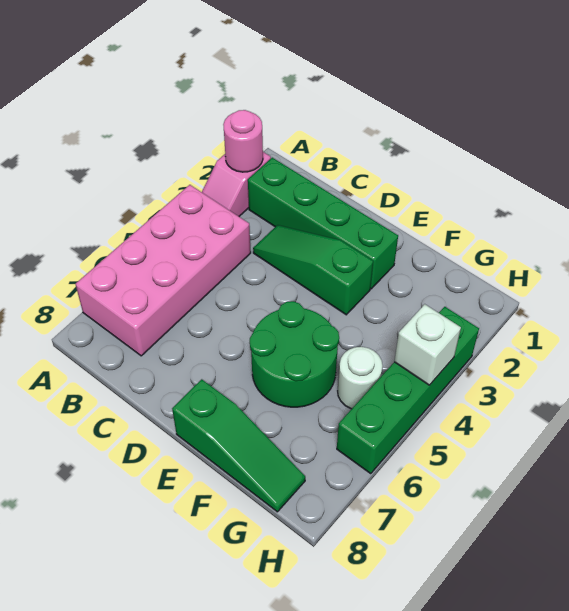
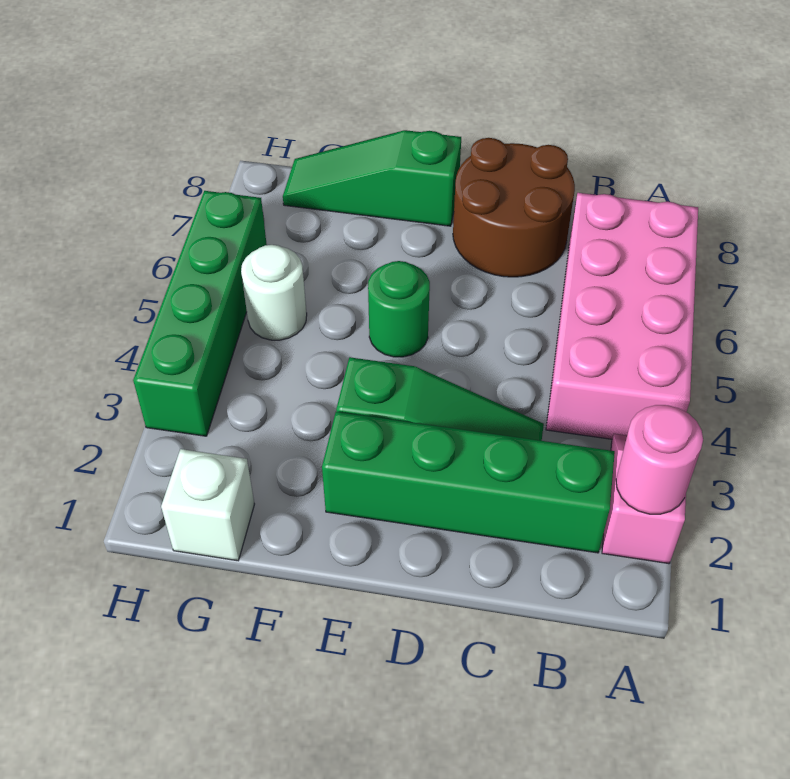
none -> brown 2x2 round brick [453,138,575,277]
green 2x2 round brick [250,301,339,407] -> green 1x1 round brick [368,261,430,357]
white 1x1 brick [394,304,461,385] -> white 1x1 brick moved to [161,449,254,561]

